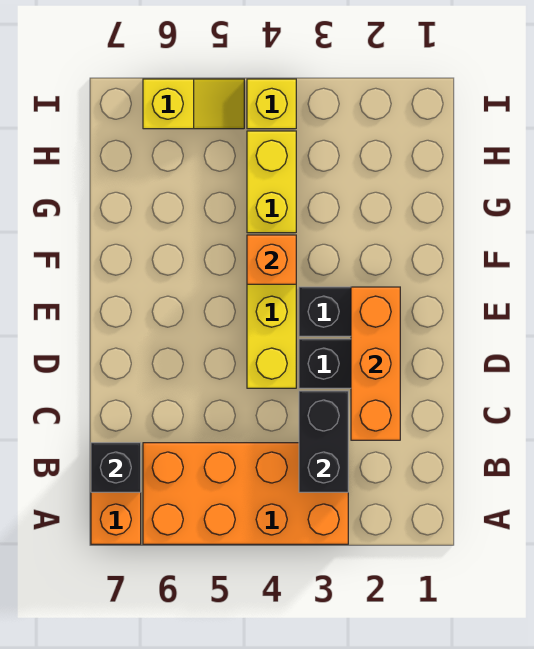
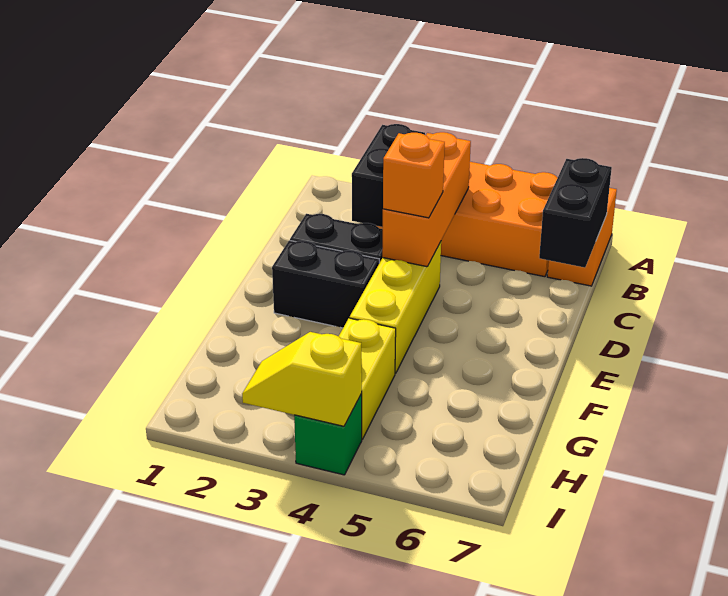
black 1x1 brick [91,443,141,492] -> black 1x2 brick [539,158,612,268]
orange 1x3 brick [351,287,400,440] -> orange 1x3 brick moved to [382,132,471,267]
orange 1x1 brick [247,235,296,284] -> orange 1x1 brick moved to [383,133,445,218]
yellow 1x1 brick [247,79,296,129] -> green 1x1 brick [294,394,362,475]
yellow 1x2 slope [143,79,244,129] -> yellow 1x2 slope moved to [242,332,362,426]

